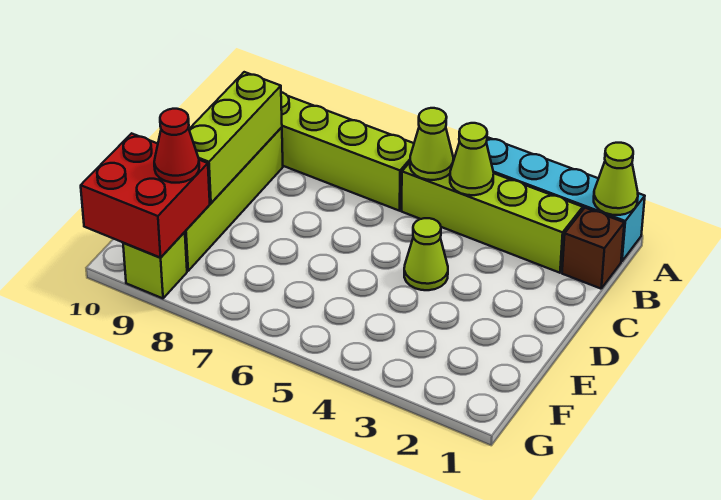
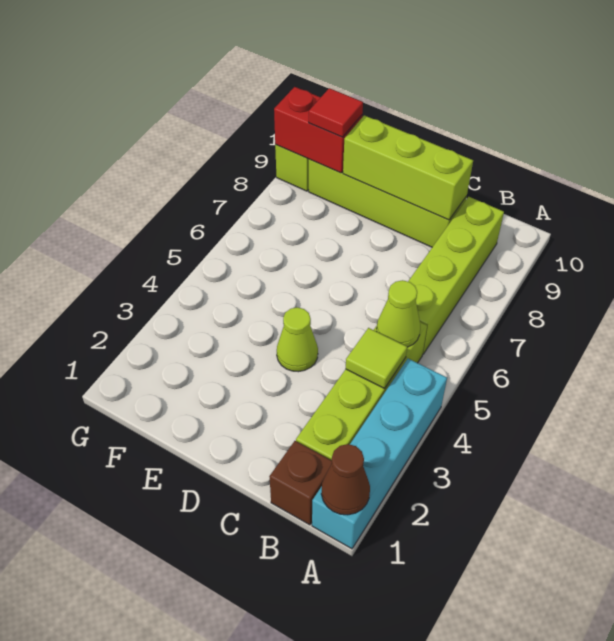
lime 1x1 cone [594,143,638,215] -> brown 1x1 cone [321,444,370,515]
lime 1x1 cone [450,123,494,195] -> lime 1x1 tile [346,328,407,389]
red 2x2 brick [81,133,210,258] -> red 1x2 brick [274,87,362,173]
red 1x1 cone [154,109,199,183] -> red 1x1 tile [309,88,363,137]

